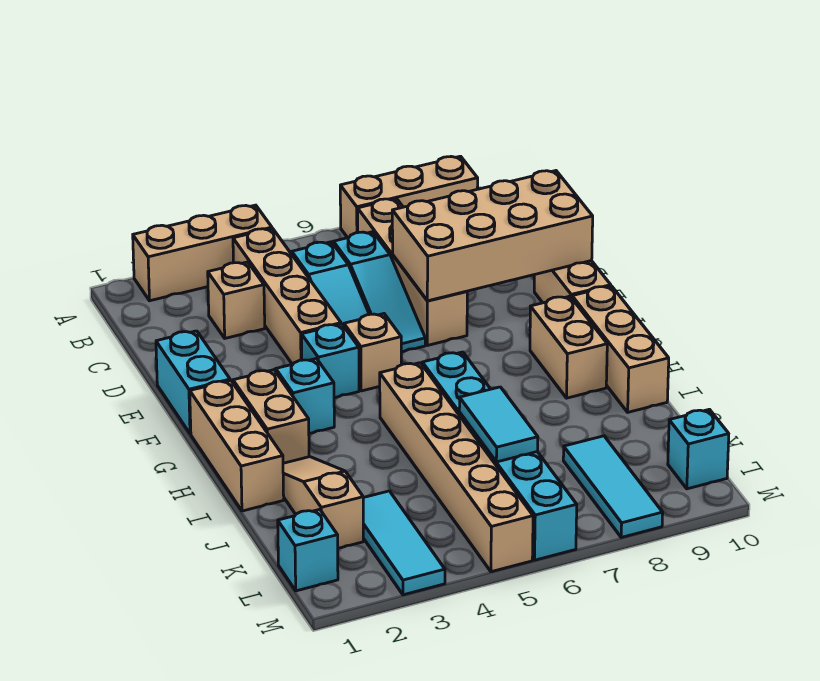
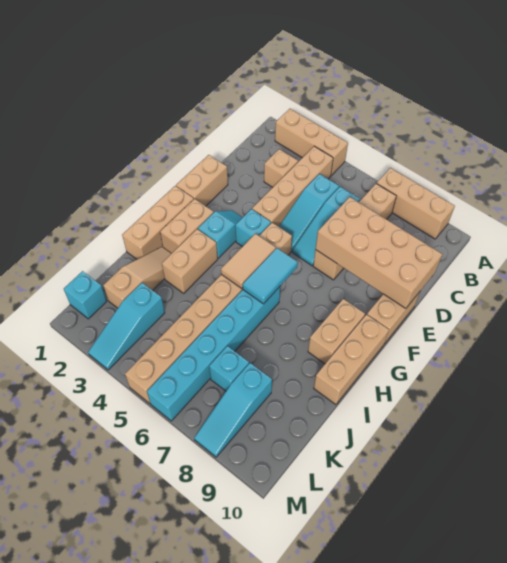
cyan 1x2 brick [156,331,230,434] -> tan 1x2 brick [176,155,228,206]
none -> tan 1x2 tile [221,234,276,289]
none -> tan 1x2 brick [162,229,218,293]
cyan 1x2 tile [459,387,538,462] -> cyan 1x2 tile moved to [243,248,298,304]
cyan 1x3 tile [363,491,445,595] -> cyan 1x3 slope [88,283,165,370]
cyan 1x3 tile [563,436,663,537] -> cyan 1x3 slope [194,363,272,457]
cyan 1x1 brick [668,409,729,489] -> cyan 1x1 brick moved to [209,346,249,391]

